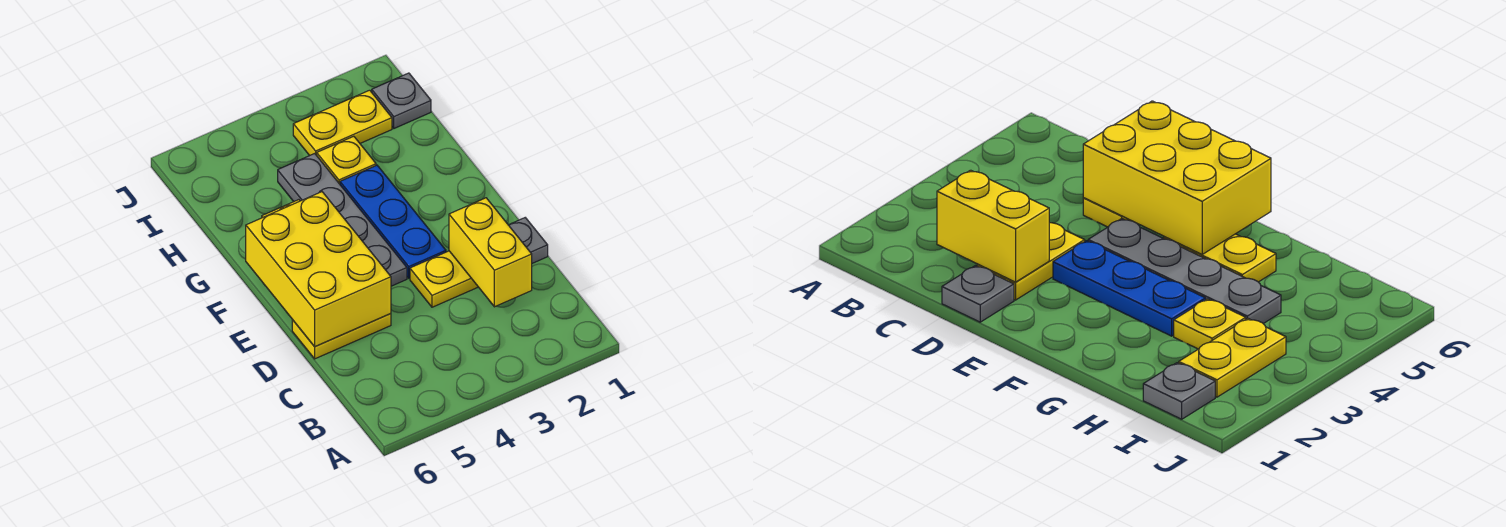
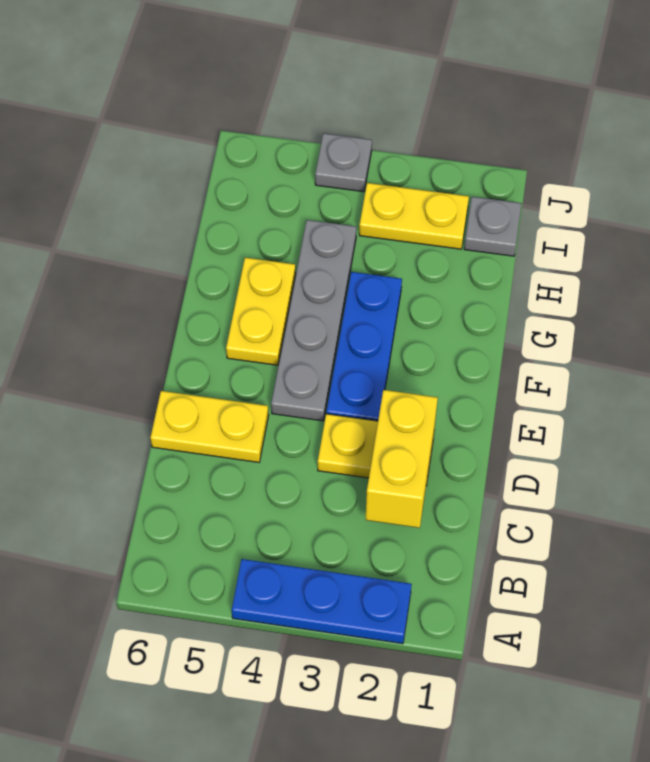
none -> blue 1x3 plate [232,559,412,644]
grey 1x1 plate [509,218,548,263] -> grey 1x1 plate moved to [315,133,372,192]
yellow 2x3 brick [246,192,391,347] -> none
yellow 1x1 plate [317,136,376,184] -> none

